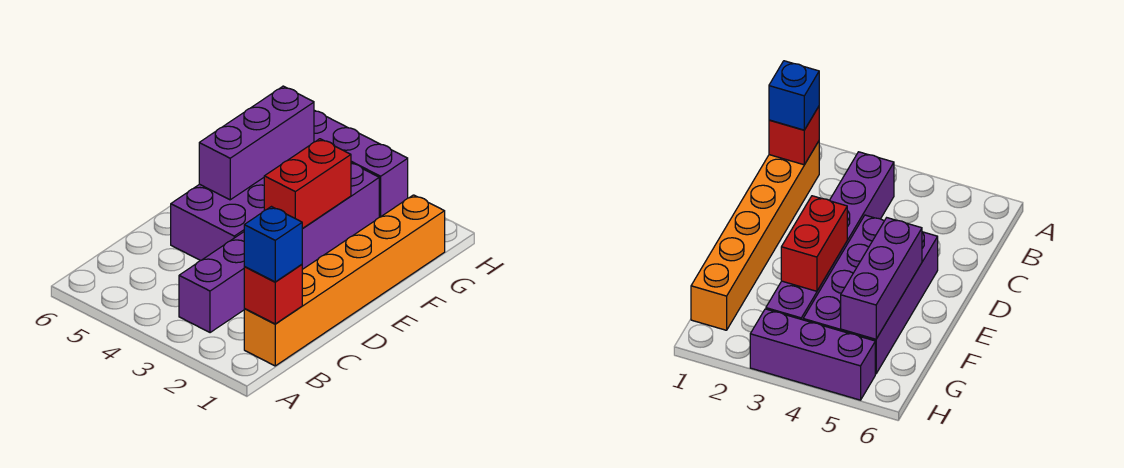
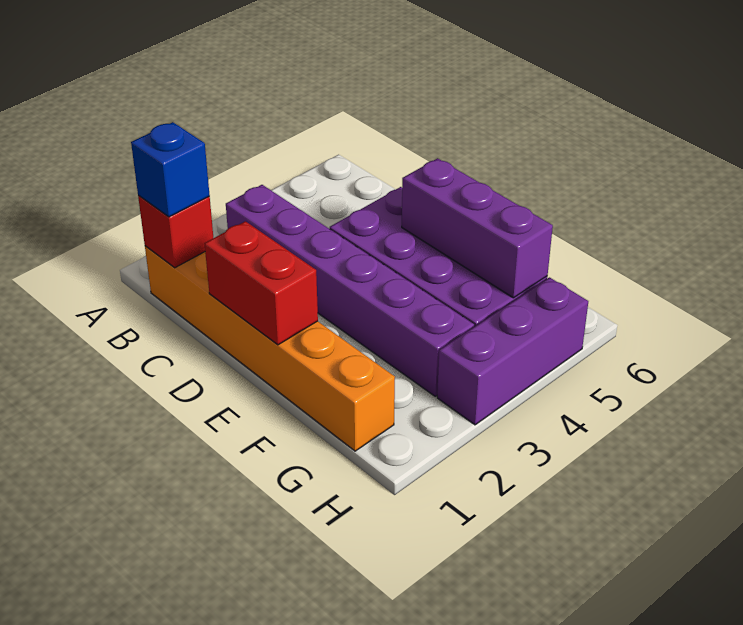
red 1x2 brick [264,139,351,229] -> red 1x2 brick moved to [204,221,318,345]

